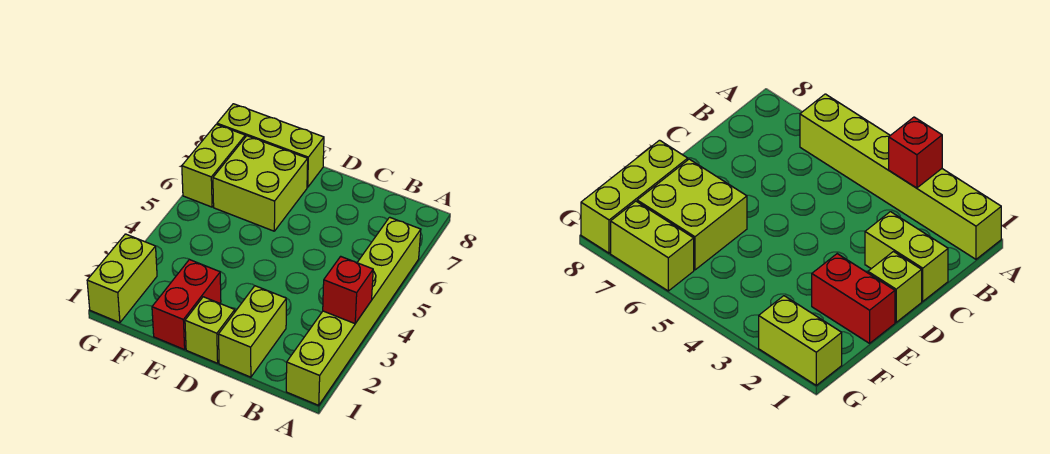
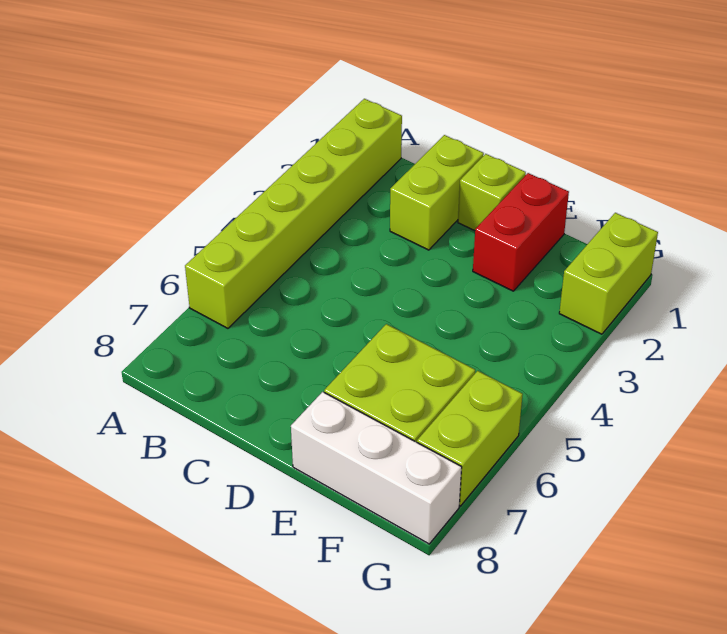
red 1x1 brick [323,256,373,324] -> none
lime 1x3 brick [217,104,324,187] -> white 1x3 brick [291,392,462,544]

